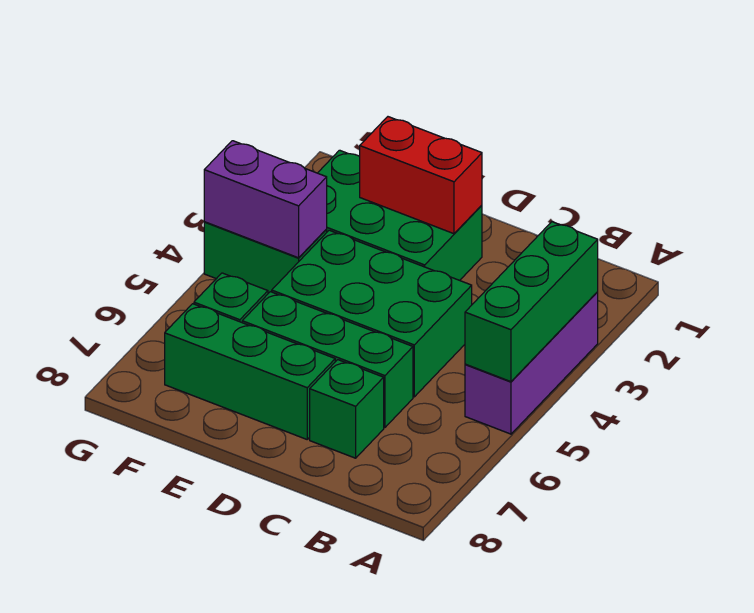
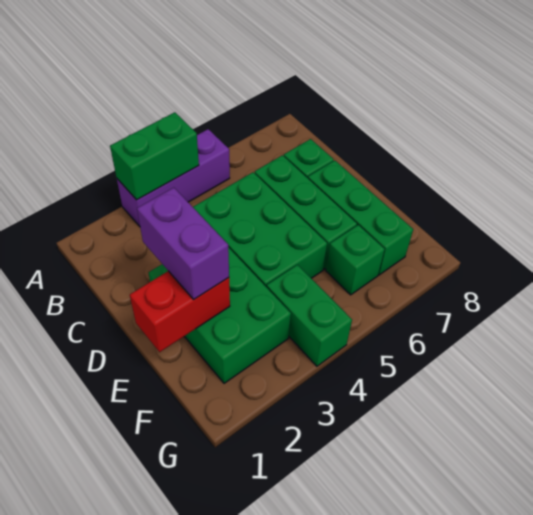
green 1x3 brick [465,222,598,382] -> green 1x2 brick [110,112,199,200]
red 1x2 brick [360,117,482,234] -> red 1x2 brick turned to [130,271,230,352]
purple 1x2 brick [204,141,327,258] -> purple 1x2 brick moved to [137,188,229,299]

